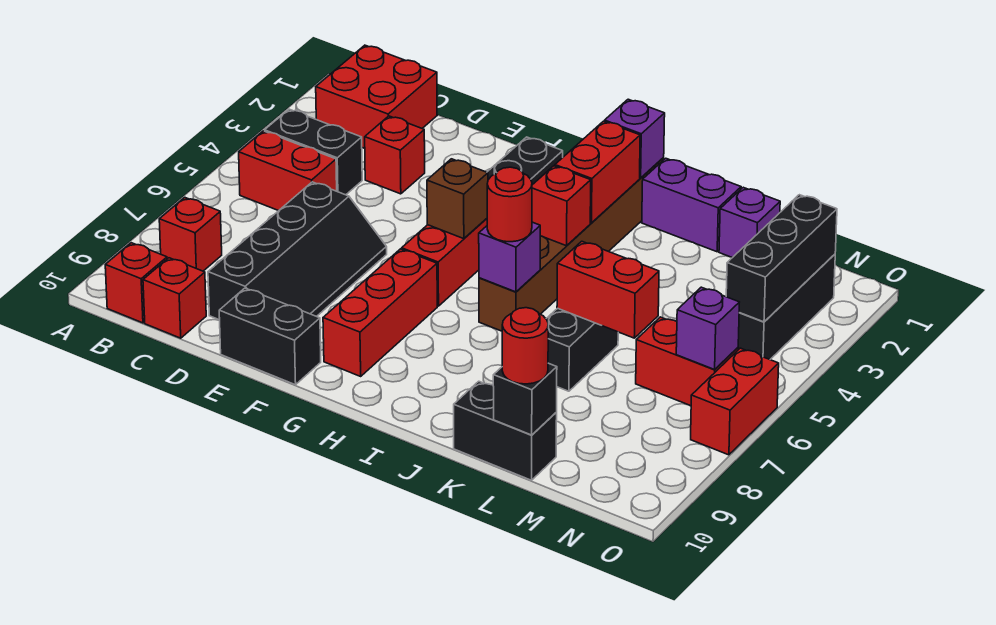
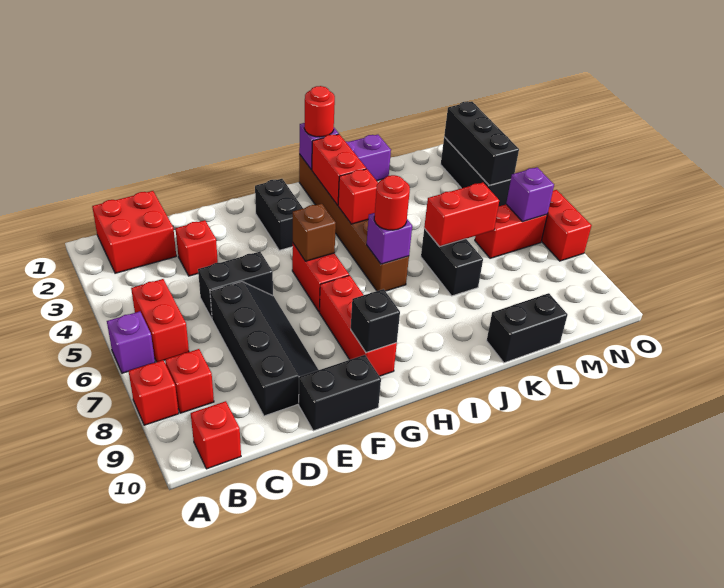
black 1x2 brick [265,109,362,195] -> black 1x2 brick moved to [198,252,273,318]
red 1x2 brick [239,131,337,211] -> red 1x2 brick turned to [131,279,189,362]
red 1x1 brick [143,258,206,338] -> red 1x1 brick moved to [129,360,179,425]
purple 1x1 brick [719,187,780,257] -> purple 1x1 brick moved to [107,311,155,373]
black 1x1 brick [493,363,557,435] -> black 1x1 brick moved to [351,289,400,353]
red 1x1 round brick [502,308,548,384] -> red 1x1 round brick moved to [304,86,335,137]

